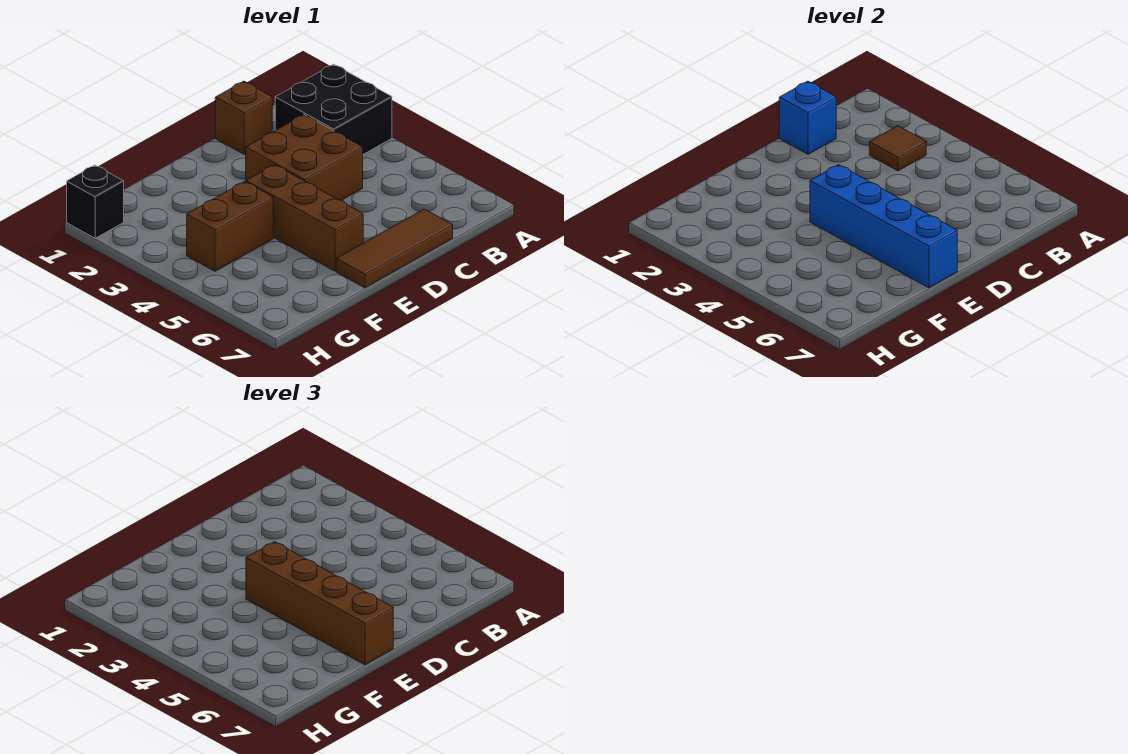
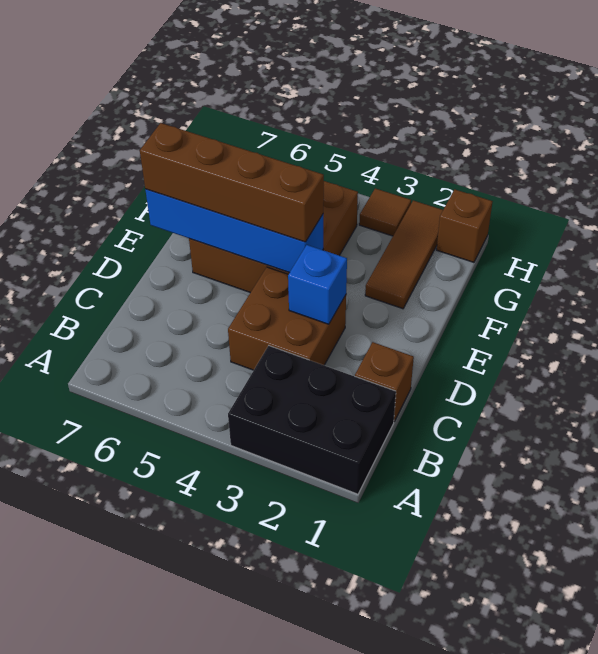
black 2x2 brick [275,64,392,154] -> black 2x3 brick [228,346,396,494]
brown 1x1 tile [869,126,926,171] -> brown 1x1 tile moved to [359,188,411,236]
blue 1x1 brick [779,81,836,154] -> blue 1x1 brick moved to [288,245,347,324]
brown 1x3 tile [336,209,453,288] -> brown 1x3 tile moved to [365,200,443,309]
black 1x1 brick [67,165,124,238] -> brown 1x1 brick [437,189,493,262]

